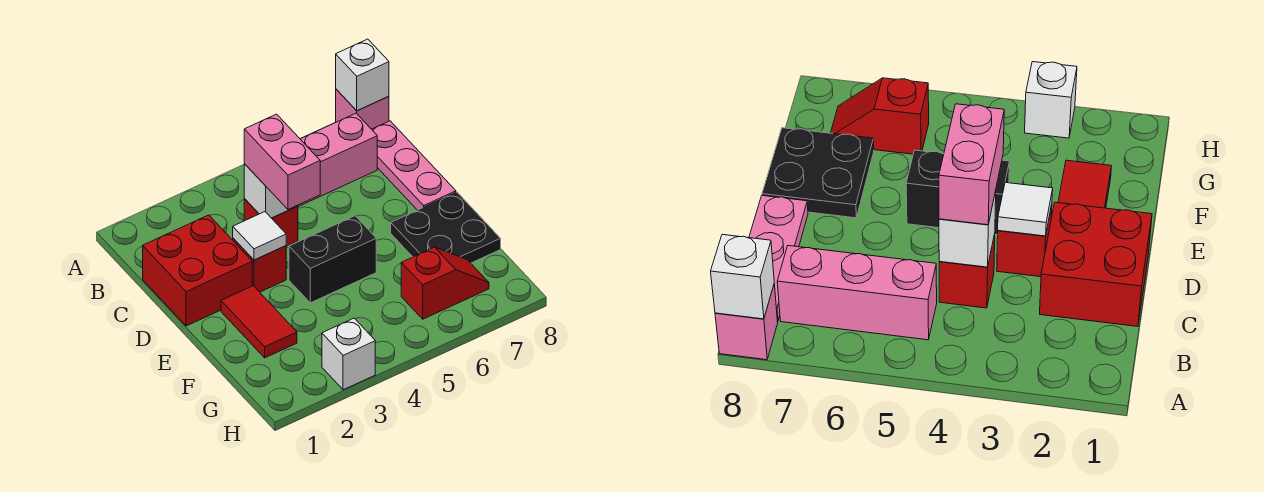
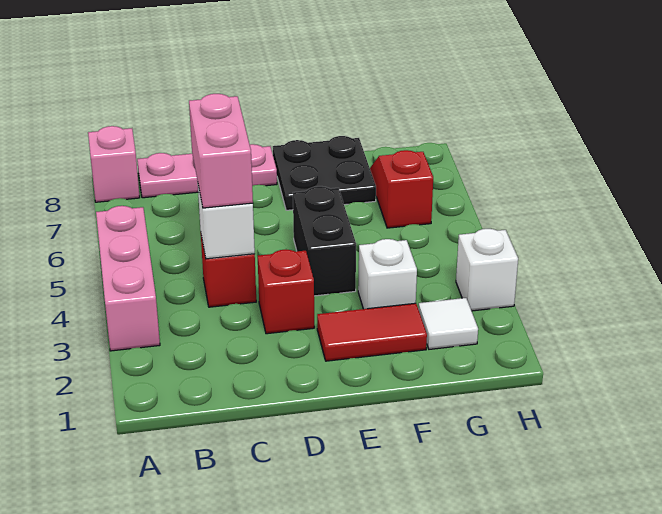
white 1x1 brick [336,39,389,111] -> white 1x1 brick moved to [358,239,417,309]
pink 1x3 brick [298,113,377,206] -> pink 1x3 brick moved to [96,206,160,351]
red 2x2 brick [143,215,252,326] -> none
pink 1x2 brick [244,114,320,209] -> pink 1x2 brick turned to [189,94,253,208]
white 1x1 tile [233,212,286,260] -> white 1x1 tile moved to [418,298,478,349]

